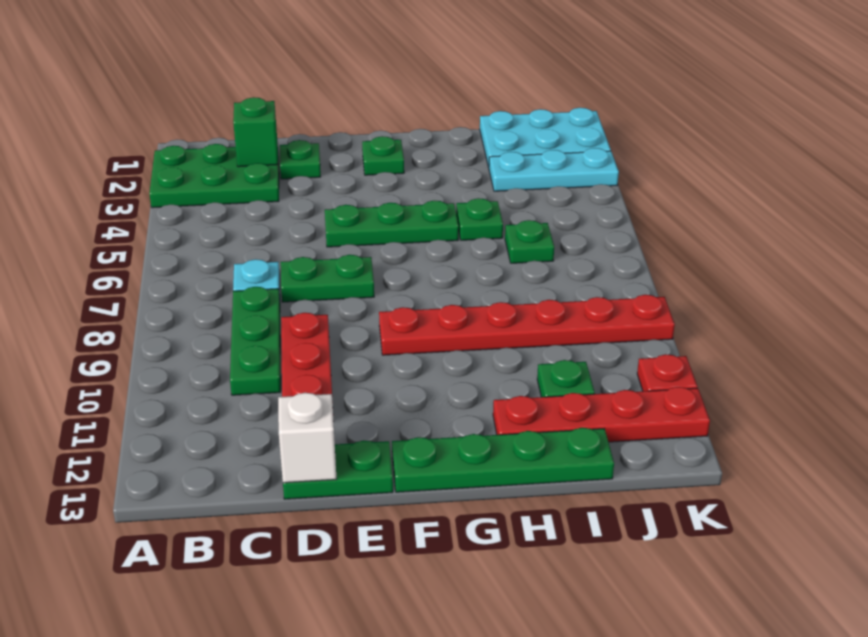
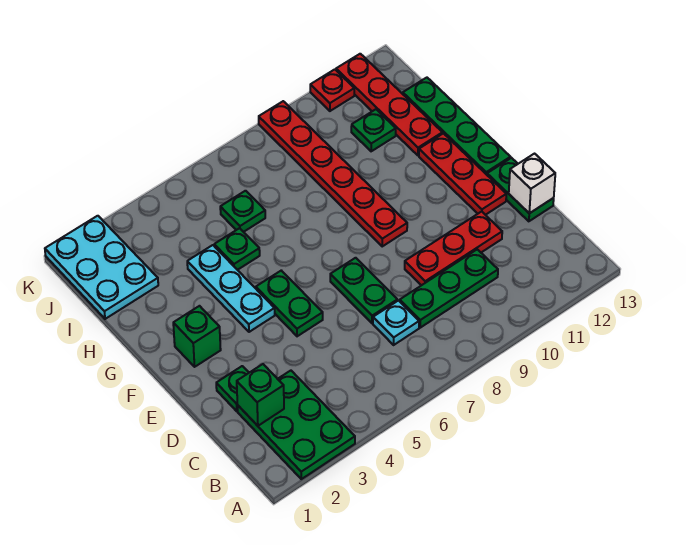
green 1x3 plate [325,201,459,247] -> green 1x2 plate [256,271,323,336]
none -> red 1x3 plate [419,133,506,215]
green 1x1 plate [362,136,404,175] -> green 1x1 brick [173,306,221,367]
cyan 1x3 plate [489,148,619,191] -> cyan 1x3 plate moved to [187,245,275,332]

